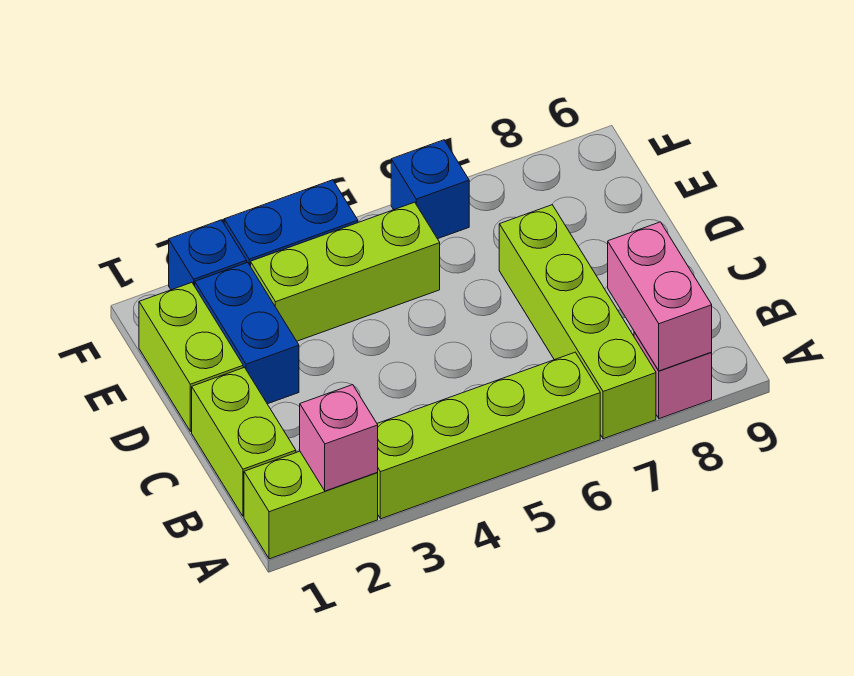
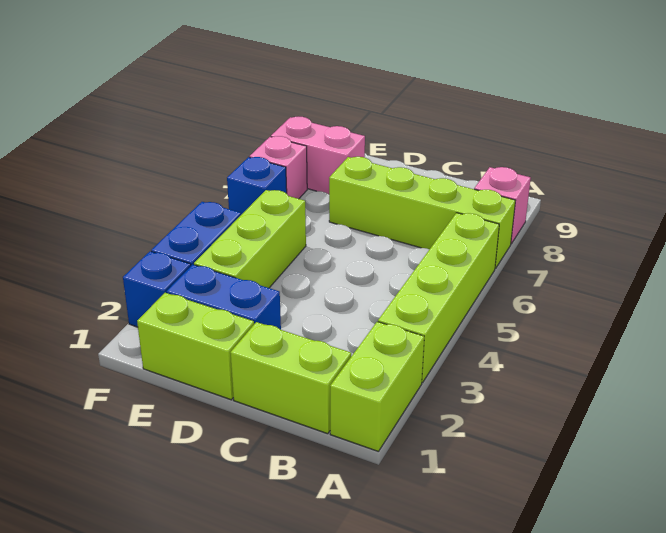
pink 1x1 brick [300,385,378,491] -> pink 1x1 brick moved to [250,136,307,199]
pink 1x2 brick [608,222,712,371] -> pink 1x2 brick moved to [271,117,365,194]

